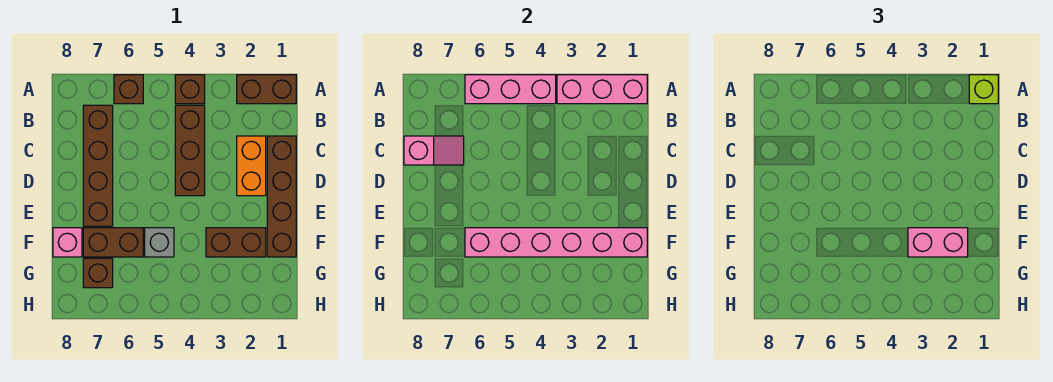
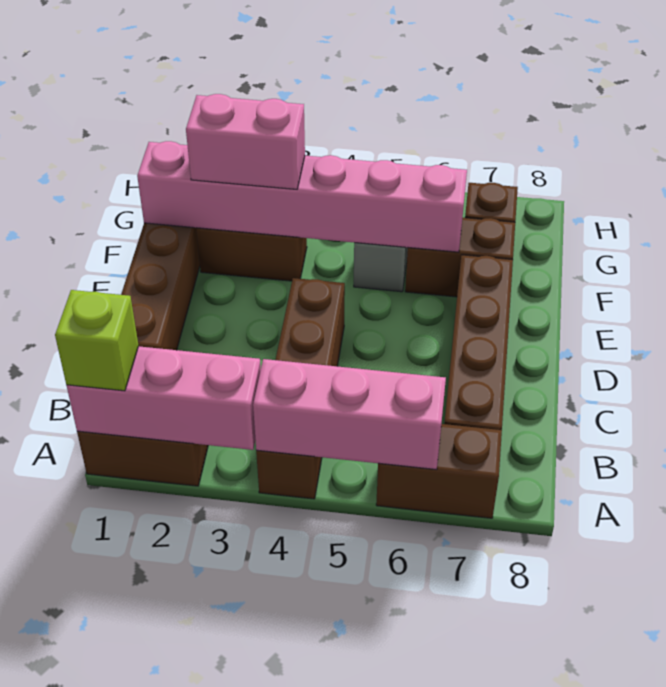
brown 1x1 brick [114,75,143,104] -> brown 1x2 brick [376,424,502,518]
orange 1x2 brick [237,136,266,196] -> none
pink 1x2 slope [404,136,464,165] -> none
pink 1x1 brick [53,228,82,257] -> none

